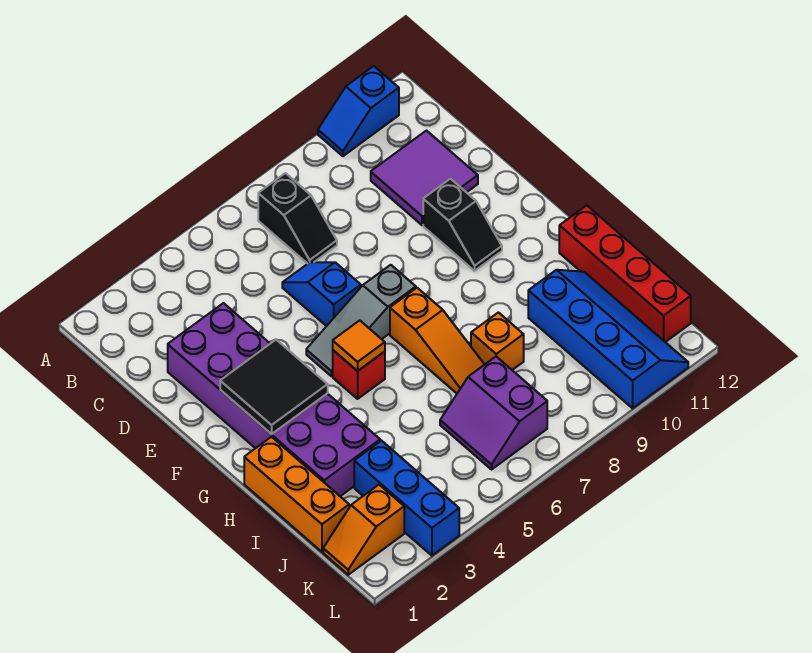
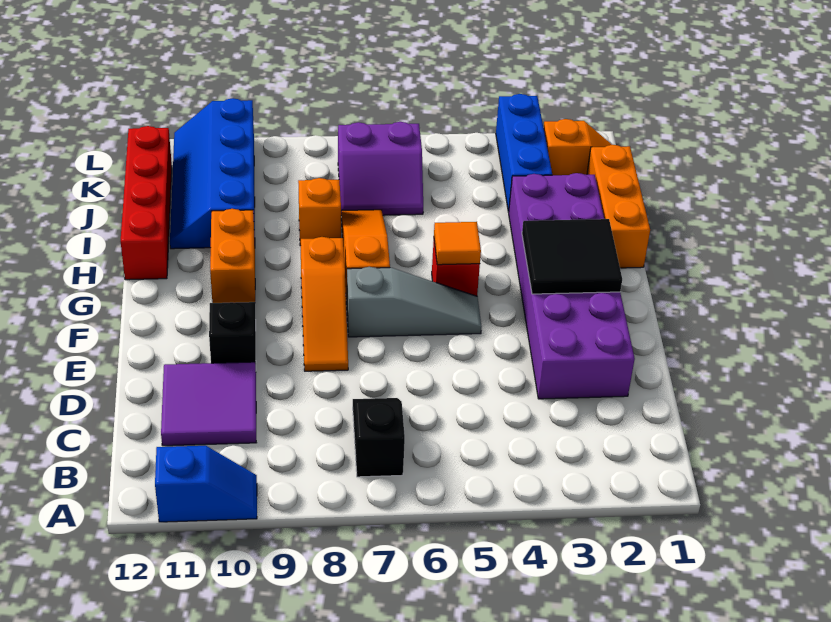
blue 1x2 slope [282,262,361,326] -> none
none -> orange 1x3 slope [301,237,348,371]
none -> orange 1x2 brick [210,209,255,303]
purple 2x2 slope [440,357,547,469] -> purple 2x2 slope turned to [338,122,423,215]

